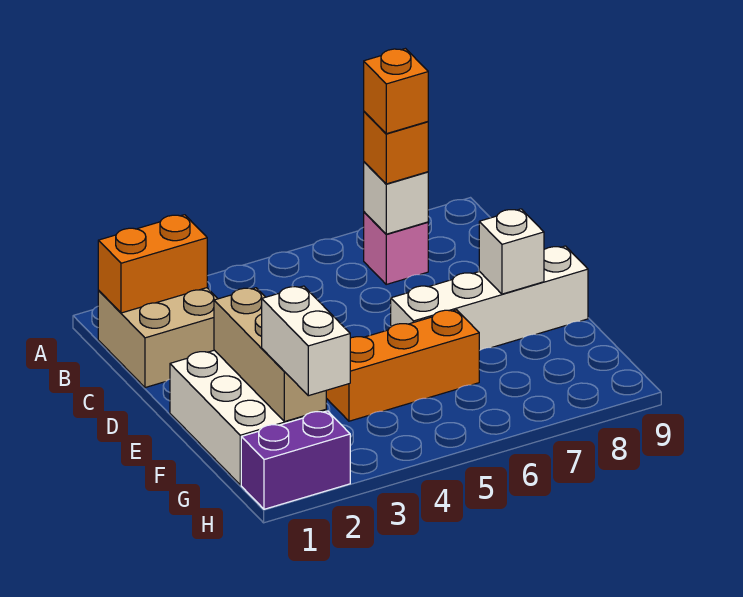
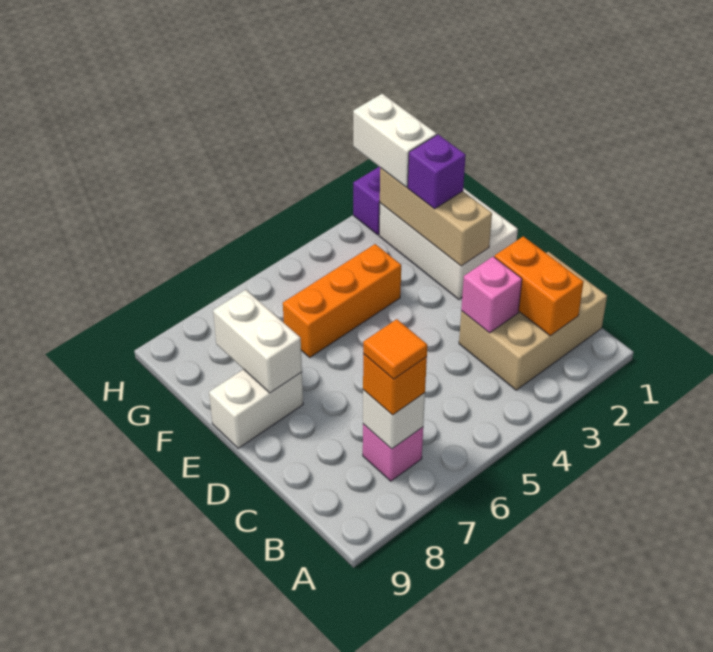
tan 2x2 brick [98,288,218,388] -> tan 2x3 brick [459,252,607,390]
orange 1x2 brick [98,215,207,313] -> orange 1x2 brick turned to [495,236,584,336]
orange 1x1 brick [364,49,428,134] -> orange 1x1 tile [363,319,427,379]
none -> pink 1x1 brick [461,257,522,333]
white 1x4 brick [391,246,588,351] -> white 1x2 brick [209,369,303,448]
white 1x1 brick [479,209,544,294] -> white 1x2 brick [213,290,302,393]
none -> purple 1x1 brick [408,135,466,209]

